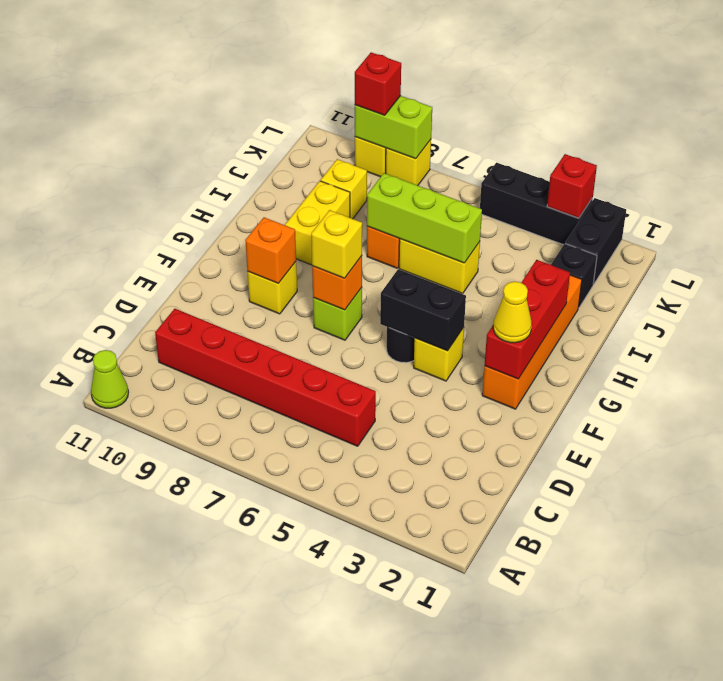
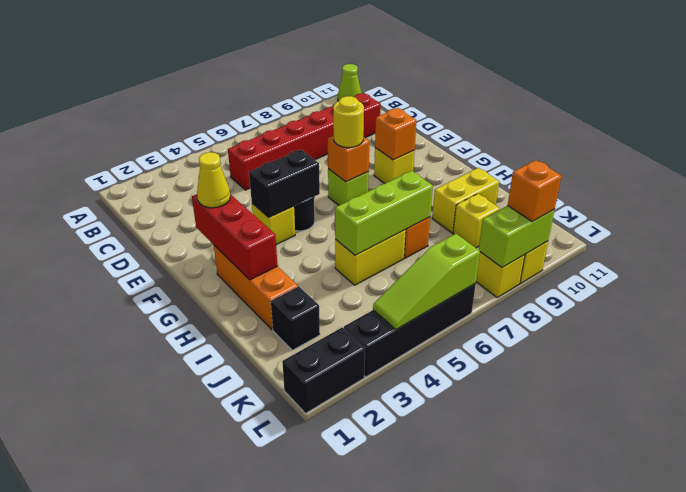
orange 1x4 brick [482,275,582,409] -> orange 1x3 brick [214,246,298,330]
yellow 1x1 brick [311,210,362,278] -> yellow 1x1 round brick [333,96,364,148]
yellow 1x2 brick [285,181,350,265] -> yellow 1x2 brick turned to [432,168,499,233]
black 1x2 brick [565,198,626,285] -> black 1x2 brick turned to [282,327,365,413]
black 1x3 brick [480,163,593,245] -> black 1x4 brick [344,283,476,377]
red 1x1 brick [547,154,597,218] -> none
none -> lime 1x3 slope [373,234,480,329]
red 1x1 brick [355,52,401,115] -> orange 1x1 brick [508,160,561,222]

